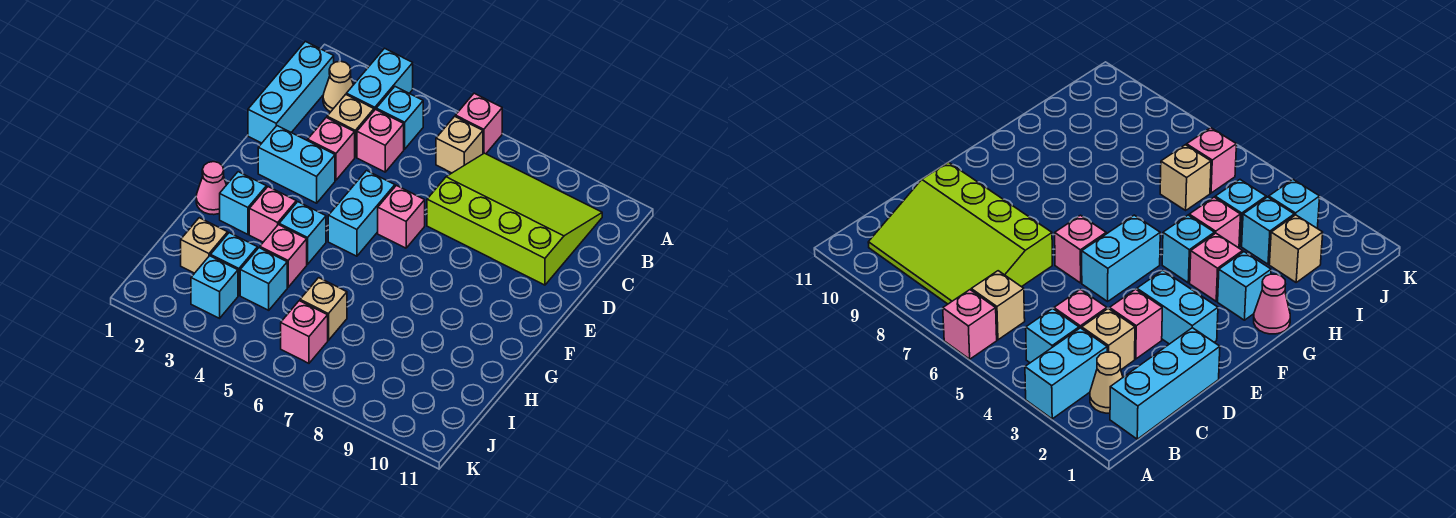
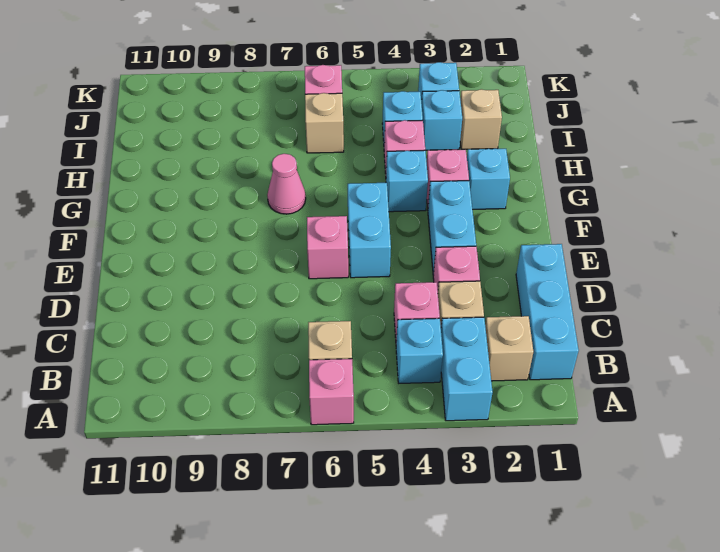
tan 1x1 cone [323,61,353,112] -> tan 1x1 brick [485,316,533,381]
lime 3x4 slope [427,153,602,285] -> none
cyan 1x2 brick [258,126,335,203] -> cyan 1x2 brick turned to [428,181,476,275]
pink 1x1 cone [196,162,226,215] -> pink 1x1 cone moved to [267,154,306,214]

